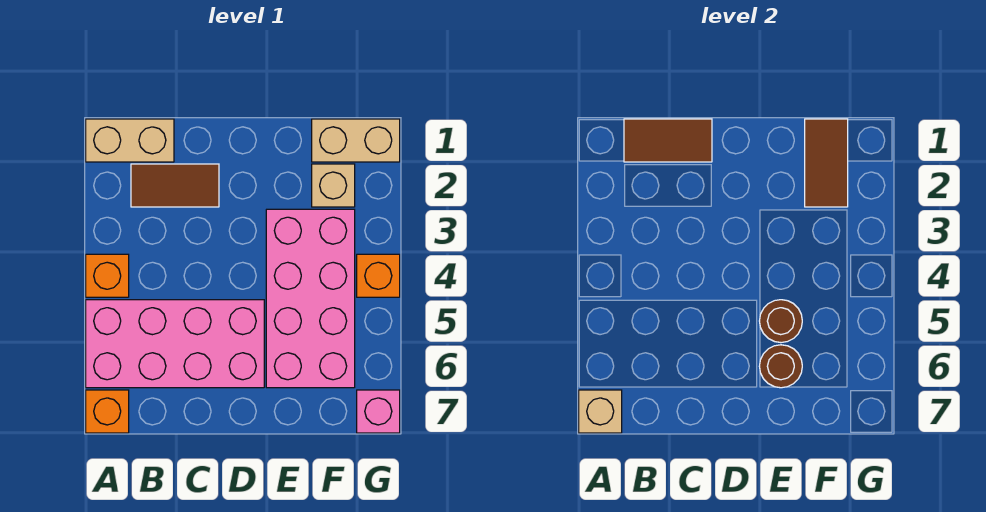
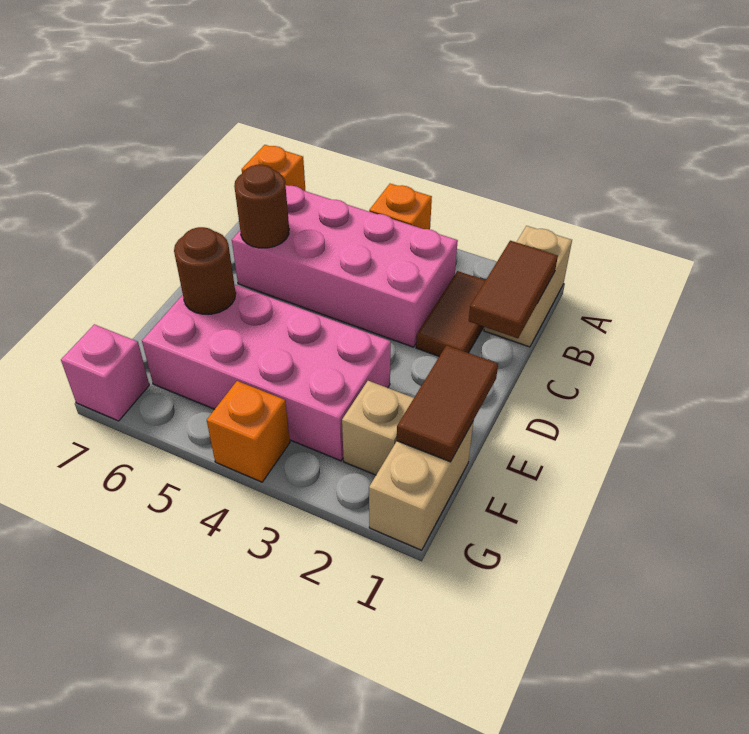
pink 2x4 brick [86,300,264,388] -> pink 2x4 brick turned to [232,185,458,347]
tan 1x1 brick [579,390,622,433] -> none
brown 1x1 round brick [760,300,802,343] -> brown 1x1 round brick moved to [234,165,289,248]
brown 1x2 tile [805,119,848,207] -> brown 1x2 tile turned to [397,345,498,462]

